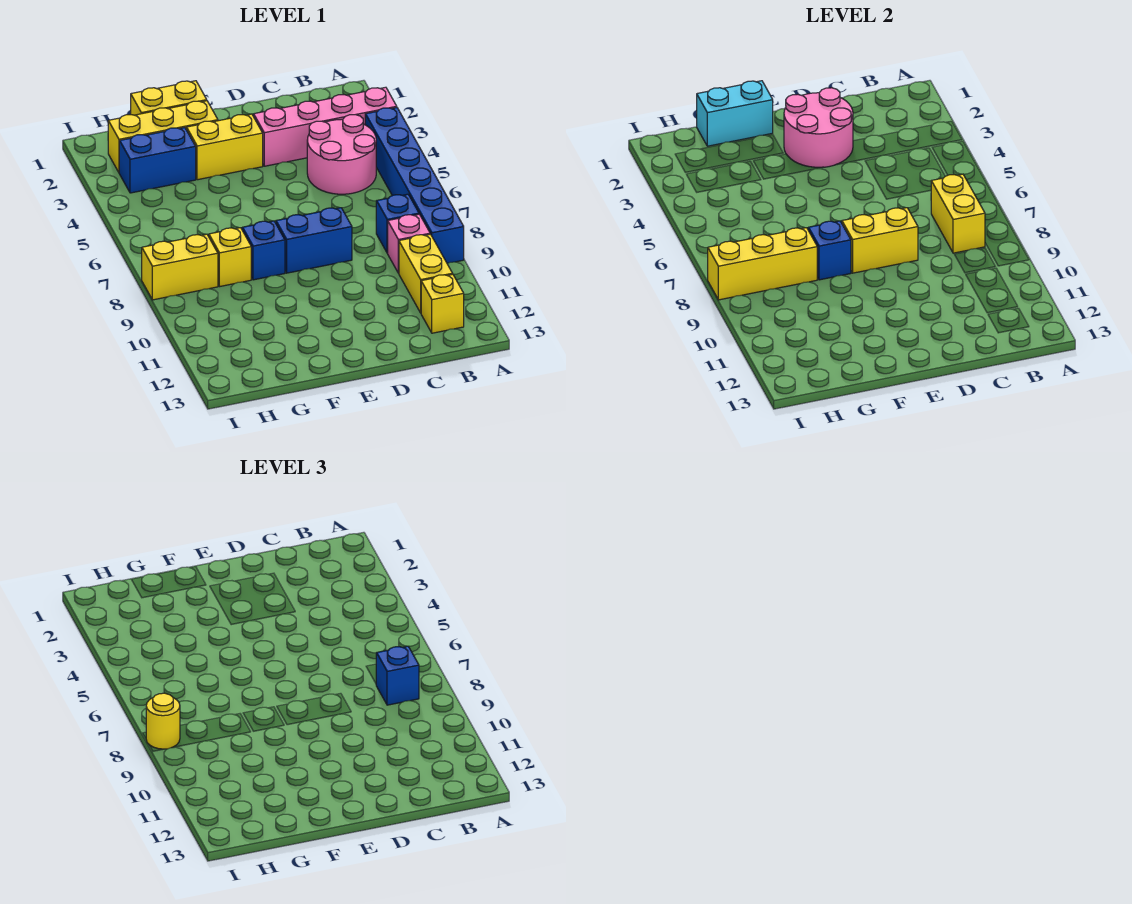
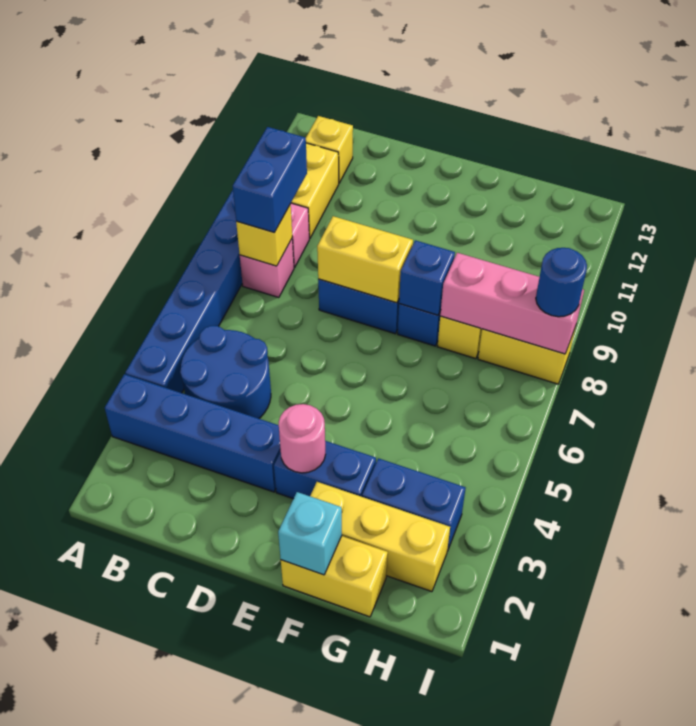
pink 1x4 brick [254,87,397,166] -> blue 1x4 brick [105,374,281,492]
pink 2x2 round brick [307,115,376,194] -> blue 2x2 round brick [180,326,271,419]
yellow 1x2 brick [931,174,985,253] -> yellow 1x1 brick [236,204,292,266]
blue 1x1 brick [376,194,419,253] -> pink 1x1 brick [240,239,294,298]
blue 1x1 brick [376,646,419,705] -> blue 1x2 brick [233,127,307,232]
pink 2x2 round brick [784,88,853,168] -> pink 1x1 round brick [279,404,325,473]
yellow 1x2 brick [187,114,263,180] -> blue 1x2 brick [274,441,376,499]
cyan 1x2 brick [697,81,773,146] -> cyan 1x1 brick [278,492,342,575]
yellow 1x3 brick [708,228,817,300] -> pink 1x3 brick [440,253,584,354]
yellow 1x1 round brick [146,693,180,749] -> blue 1x1 round brick [536,248,587,317]

